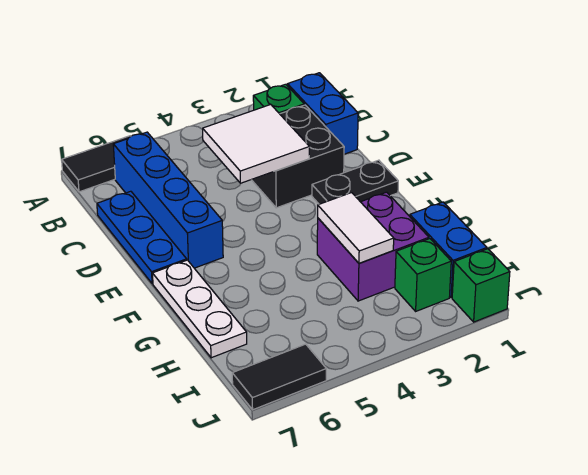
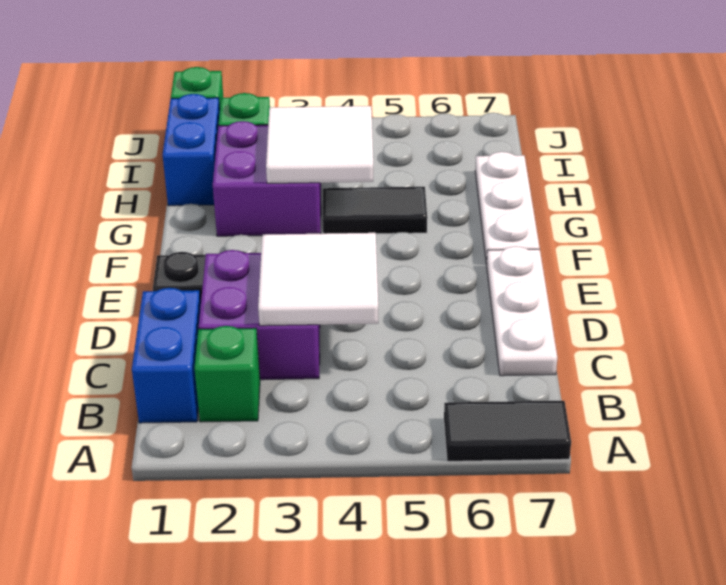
blue 1x4 brick [113,132,223,268] -> none
black 2x2 brick [251,105,344,208] -> purple 2x2 brick [199,250,320,380]
blue 1x3 plate [97,191,187,284] -> white 1x3 plate [486,246,557,376]
white 1x2 tile [318,193,394,263] -> white 2x2 tile [266,106,373,183]
black 1x2 tile [232,344,326,410] -> black 1x2 tile moved to [323,187,427,234]

